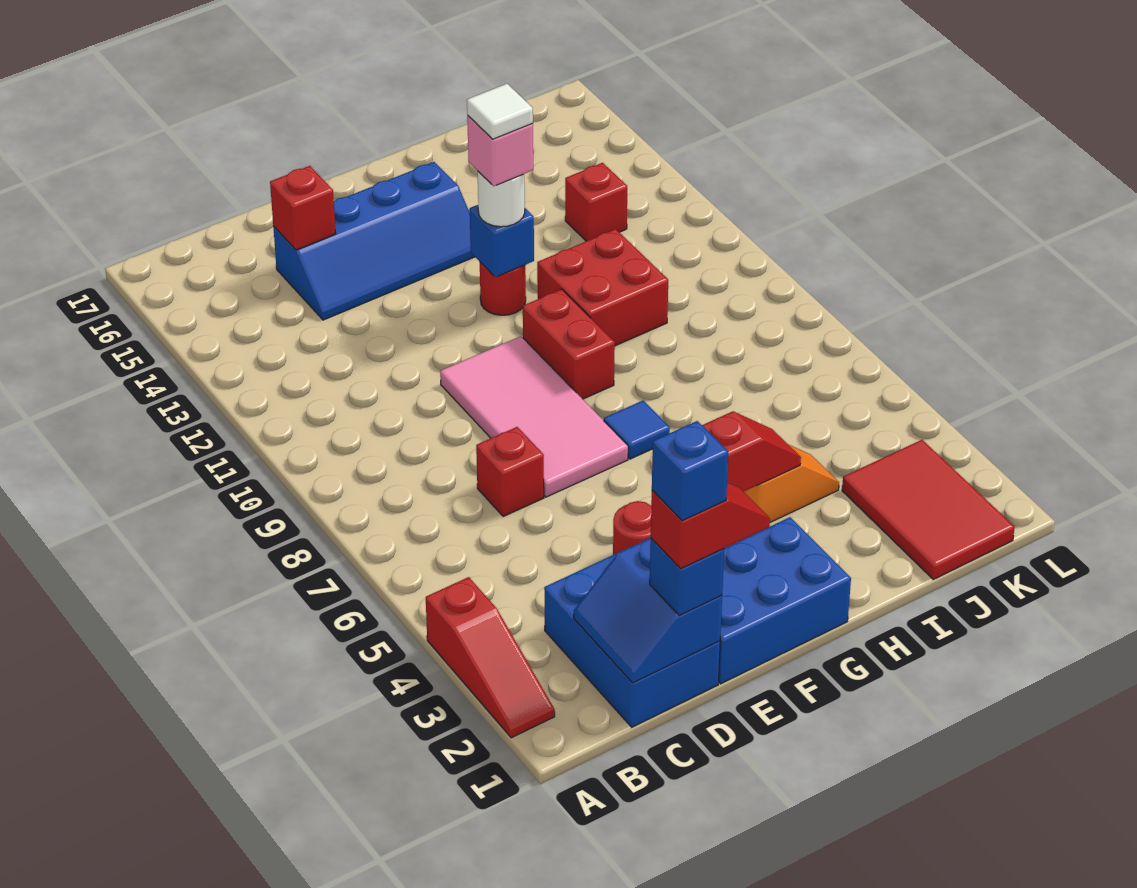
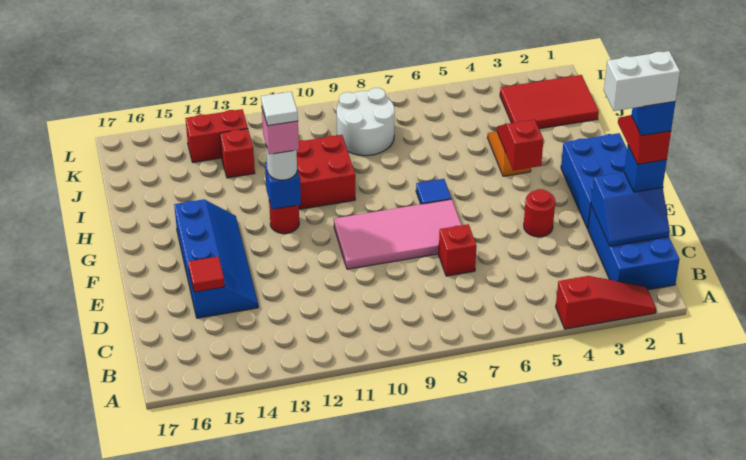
blue 2x3 brick [544,553,720,727] -> blue 2x3 brick turned to [588,205,680,290]
none -> white 1x2 brick [604,51,680,111]
red 1x1 brick [270,166,336,250] -> red 1x1 tile [188,257,225,292]
red 1x2 brick [523,289,615,399] -> red 1x2 brick moved to [185,109,248,162]
none -> white 2x2 round brick [337,88,394,156]

